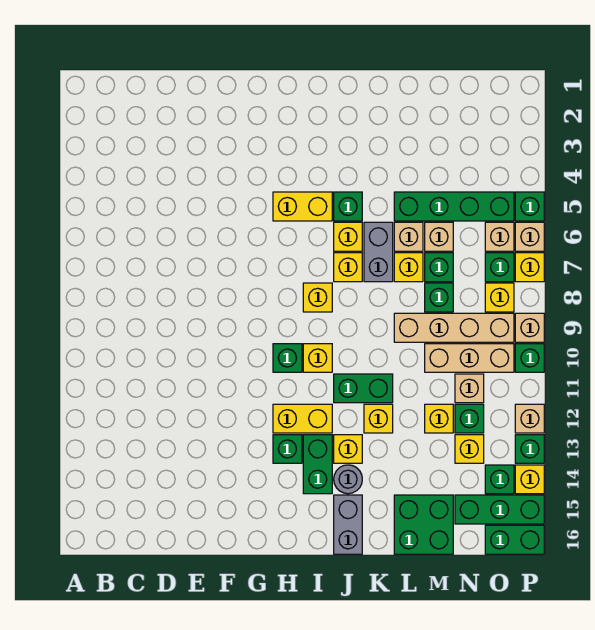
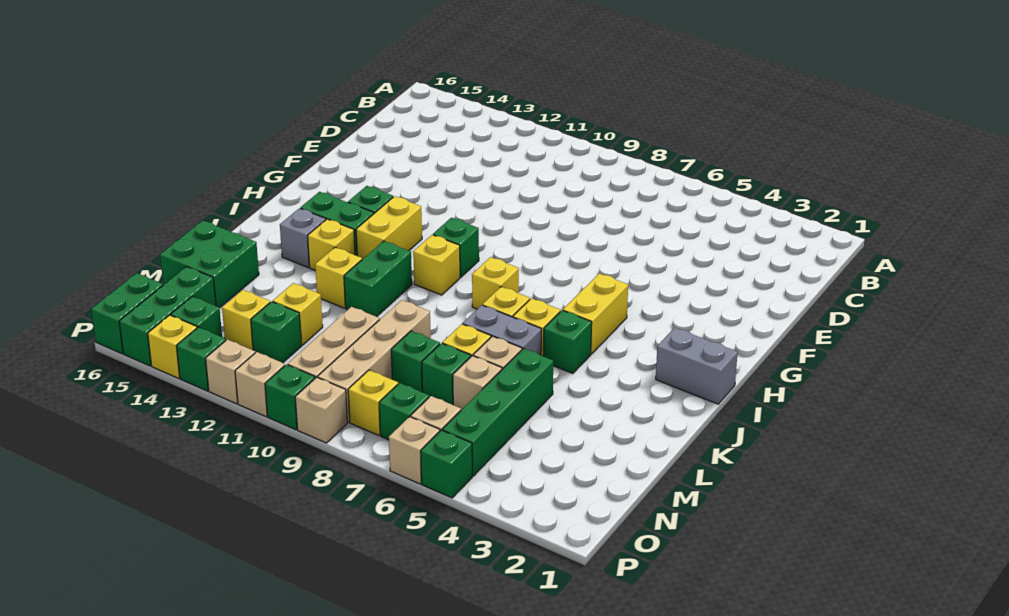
grey 1x1 round brick [334,465,362,494] -> grey 1x1 brick [280,208,326,267]
grey 1x2 brick [334,495,362,554] -> grey 1x2 brick moved to [656,328,738,404]
tan 1x1 brick [455,374,484,403] -> tan 1x1 brick moved to [235,352,285,417]
yellow 1x1 brick [515,253,544,282] -> none

